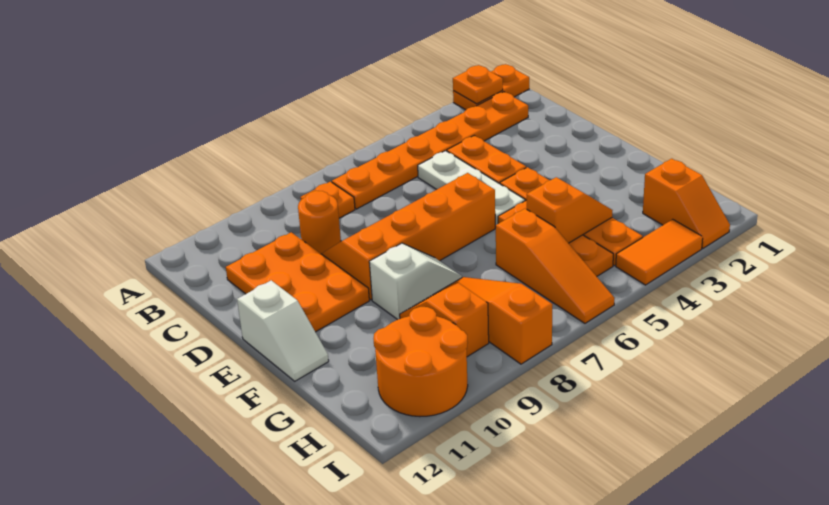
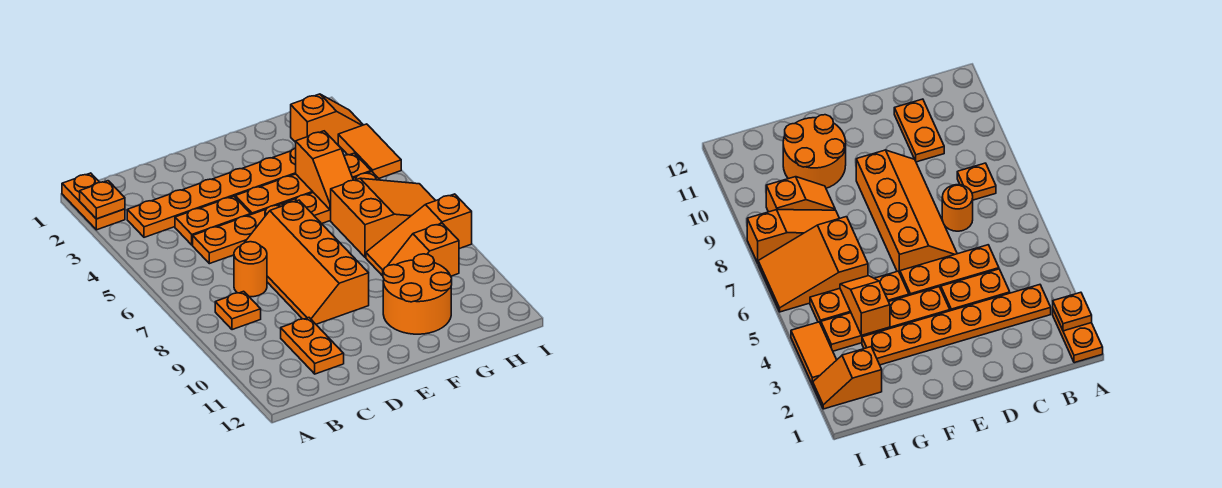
orange 1x6 plate [332,92,528,209] -> orange 1x6 plate turned to [127,148,296,237]
white 1x3 plate [418,151,525,227] -> orange 1x3 plate [193,204,283,264]
orange 1x1 round brick [298,191,341,254] -> orange 1x1 round brick moved to [234,242,267,297]
orange 2x3 plate [226,232,369,332] -> orange 1x2 plate [281,318,344,374]
white 1x2 slope [237,280,329,381] -> none
white 1x2 slope [369,243,462,320] -> none
orange 1x2 slope [527,177,613,243] -> orange 1x2 slope turned to [296,131,353,209]
orange 1x3 slope [495,209,614,323] -> orange 2x3 slope [330,178,436,257]
orange 2x2 round brick [373,307,468,417] -> orange 2x2 round brick moved to [383,254,452,334]

